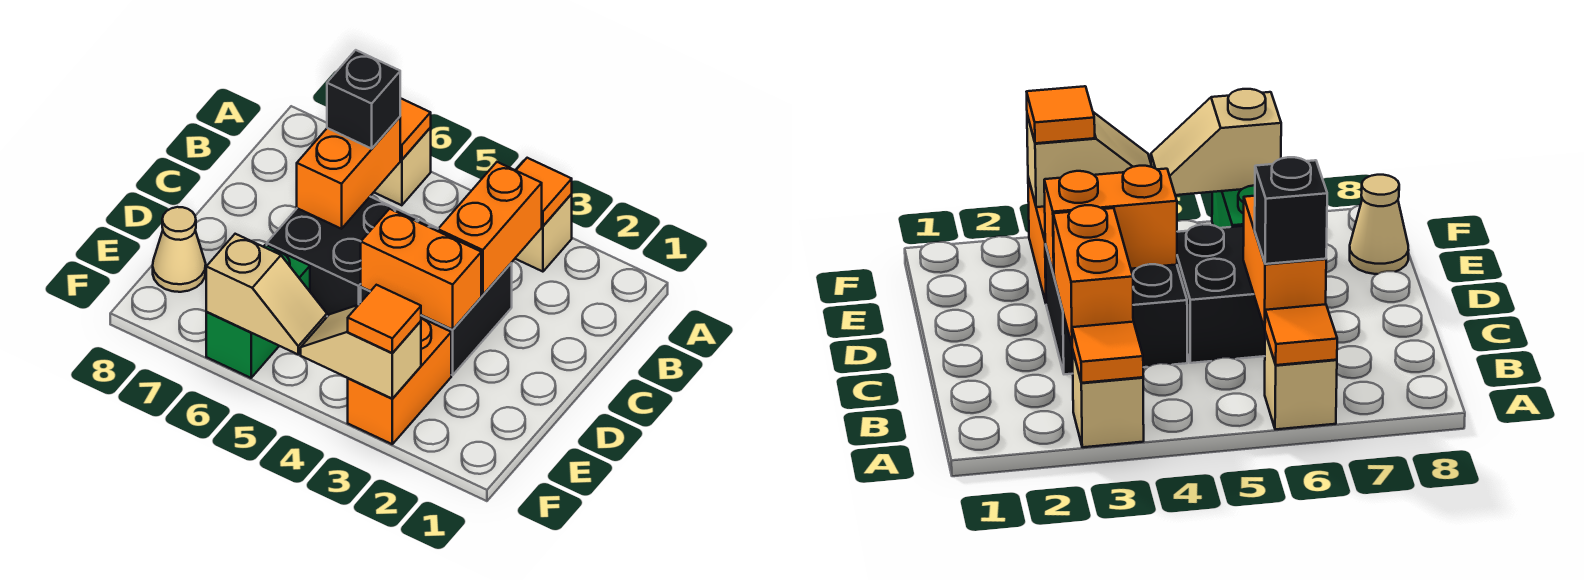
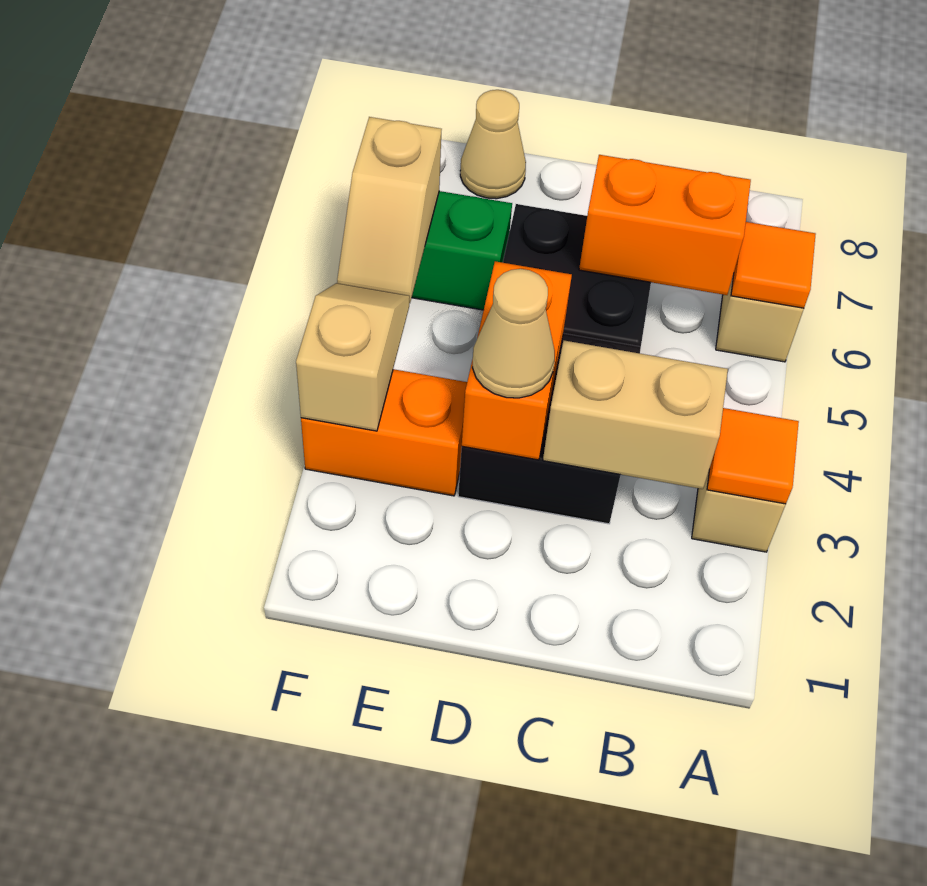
orange 1x2 brick [438,162,542,295] -> tan 1x2 brick [543,341,728,489]
black 1x1 brick [327,50,400,149] -> none
none -> tan 1x1 cone [473,269,555,398]
orange 1x1 tile [348,285,421,353] -> none

